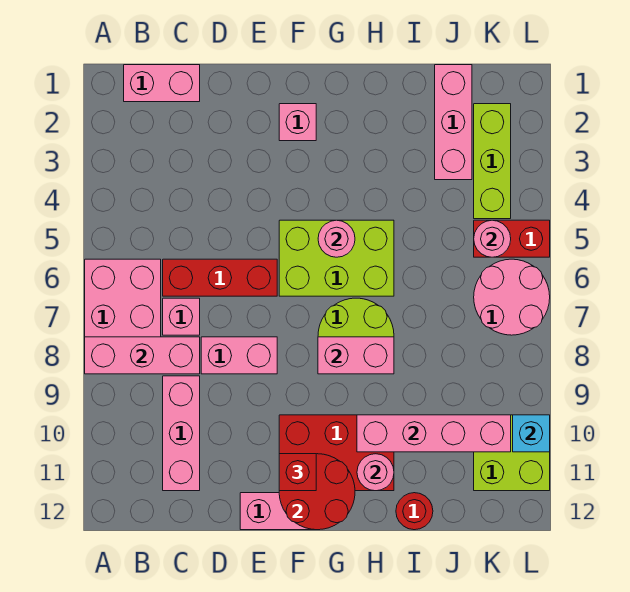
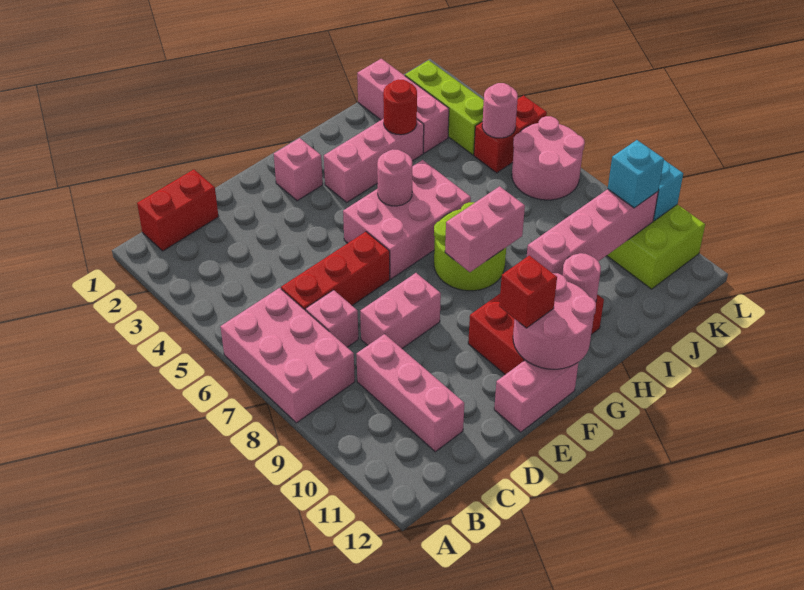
pink 1x3 brick [85,337,200,374] -> pink 1x3 brick moved to [324,119,424,202]
pink 1x2 brick [124,65,200,102] -> red 1x2 brick [137,170,219,251]
lime 2x3 brick [279,220,394,296] -> pink 2x3 brick [343,160,471,279]
red 2x2 round brick [279,454,355,530] -> pink 2x2 round brick [513,273,596,369]
red 1x1 round brick [396,493,433,530] -> red 1x1 round brick moved to [383,79,417,135]
none -> cyan 1x1 brick [608,140,664,208]

